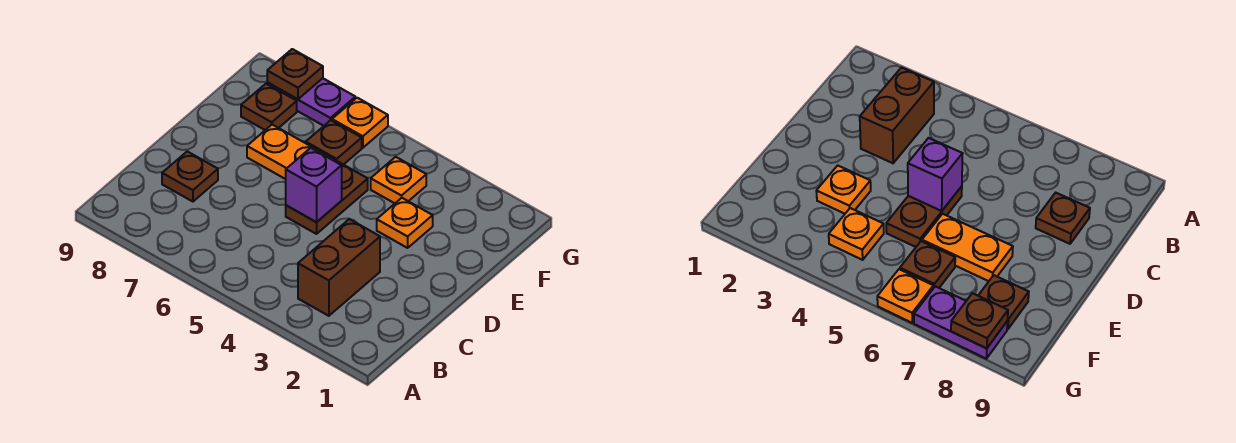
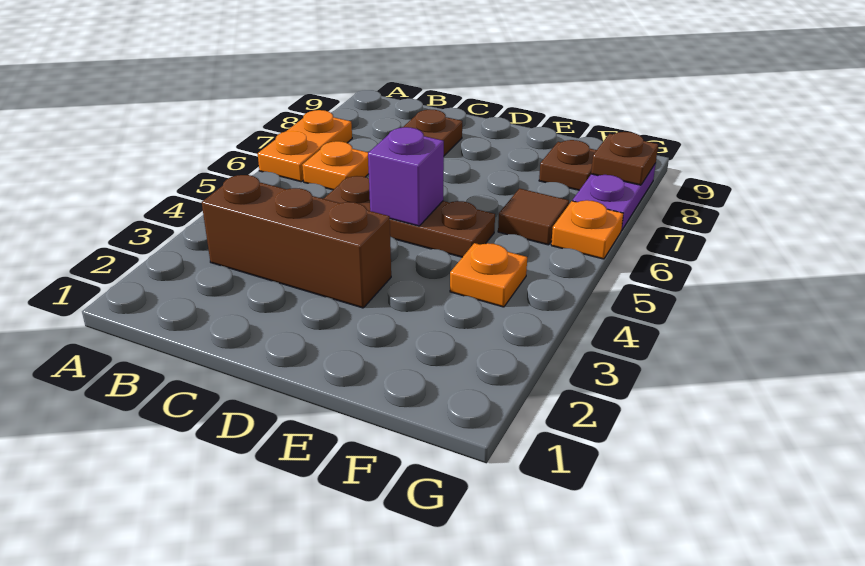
brown 1x2 brick [298,219,380,316] -> brown 1x3 brick [202,175,391,308]
brown 1x2 plate [286,161,368,234] -> brown 1x3 plate [324,176,495,257]
orange 1x1 plate [377,198,433,248] -> orange 1x1 plate moved to [302,141,369,190]
orange 1x2 plate [247,125,335,179] -> orange 1x2 plate moved to [258,110,352,182]
brown 1x1 plate [306,120,362,165] -> brown 1x1 tile [498,189,569,245]

